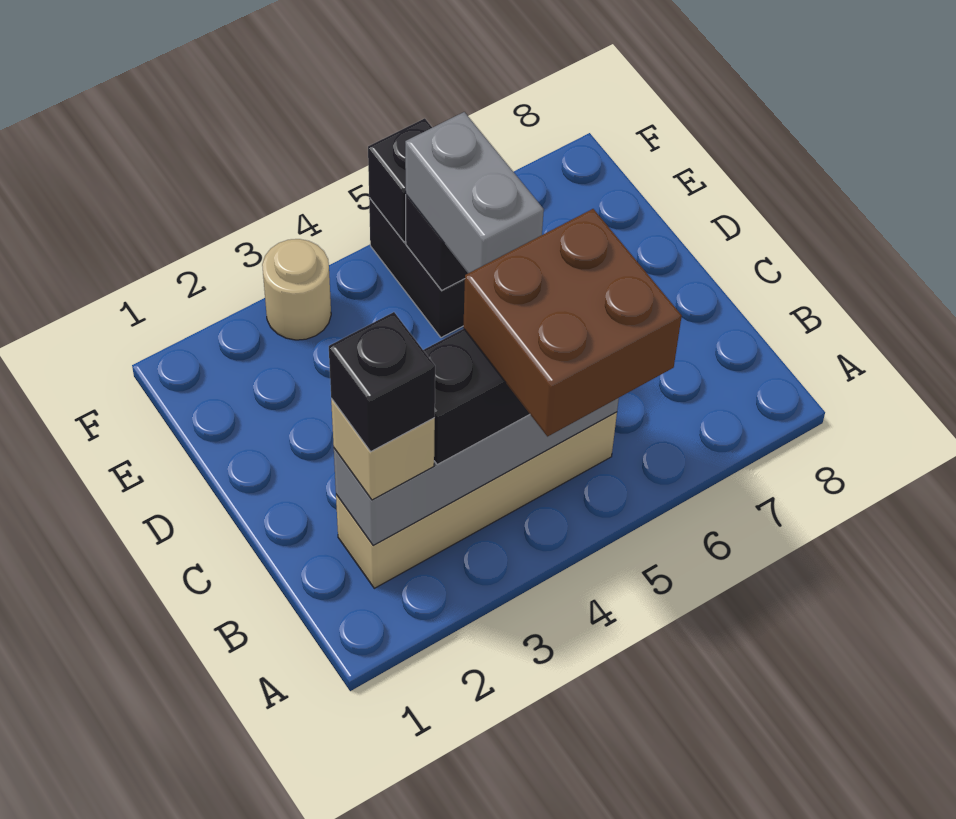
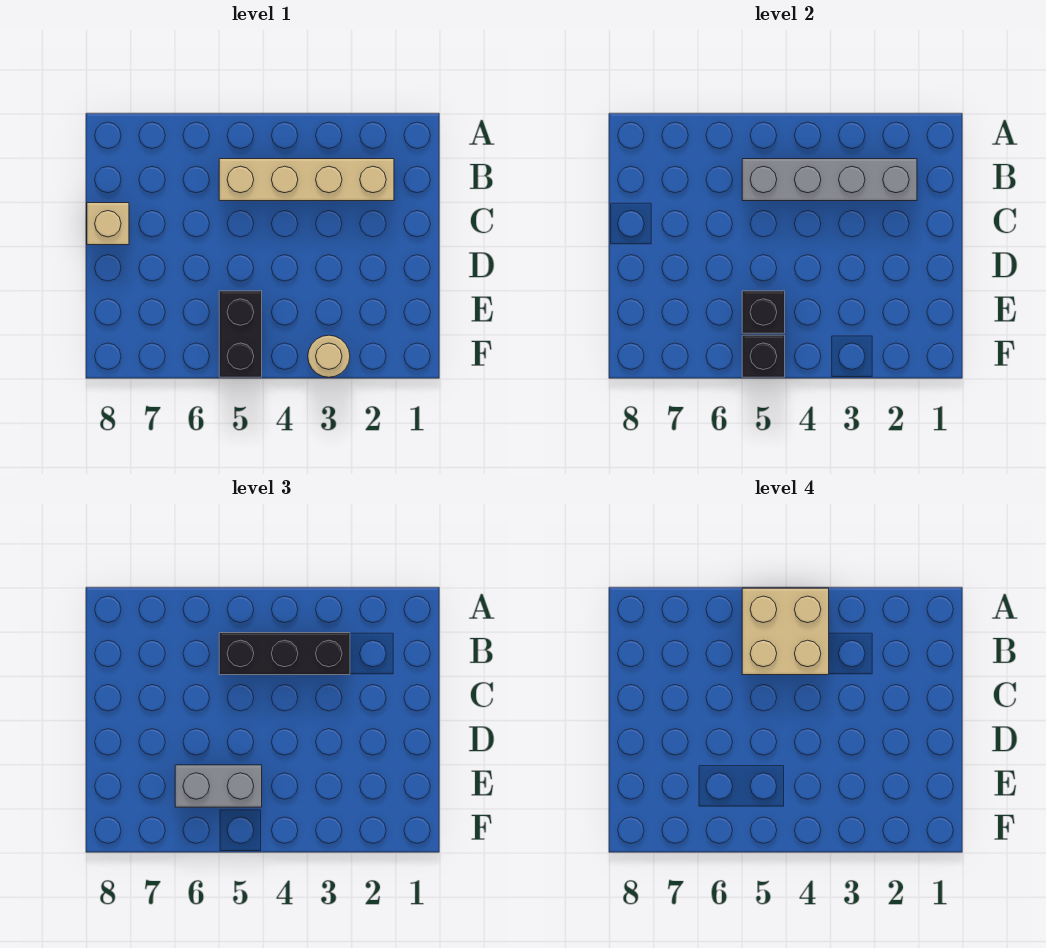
brown 2x2 brick [463,209,682,437] -> tan 2x2 brick [742,588,829,675]
tan 1x1 brick [331,399,435,500] -> tan 1x1 brick moved to [87,203,129,245]
black 1x1 brick [329,312,435,452] -> none
grey 1x2 brick [405,112,544,273] -> grey 1x2 brick turned to [175,765,262,807]

